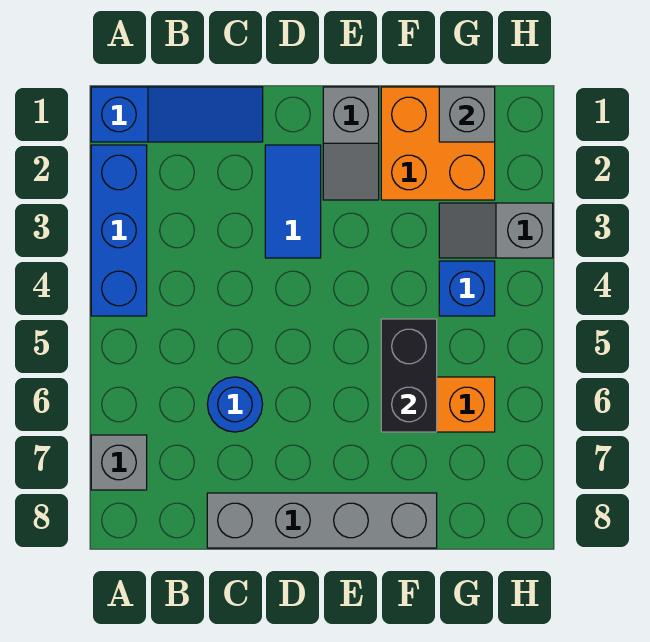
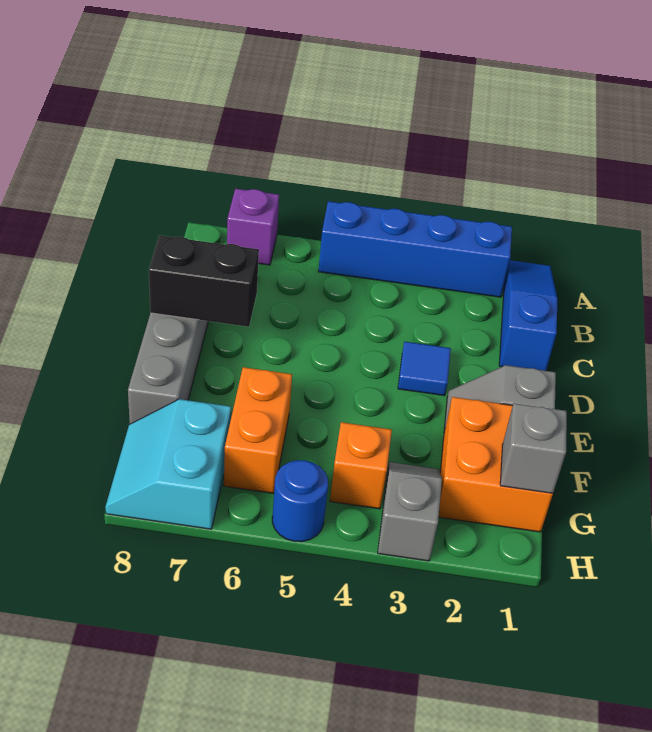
blue 1x3 slope [91,87,263,142] -> blue 1x3 slope turned to [499,260,557,371]
blue 1x3 brick [91,145,147,316] -> blue 1x4 brick [318,201,512,297]
grey 1x1 brick [91,435,147,490] -> purple 1x1 brick [227,189,279,265]
blue 1x1 round brick [207,377,263,432] -> blue 1x1 round brick moved to [272,460,328,542]
blue 1x2 tile [265,145,321,258] -> blue 1x1 tile [398,342,451,396]
black 1x2 brick [381,319,437,432] -> black 1x2 brick moved to [149,235,259,327]
blue 1x1 brick [439,261,495,316] -> orange 1x1 brick [330,422,392,509]
none -> cyan 2x2 slope [105,399,231,529]

